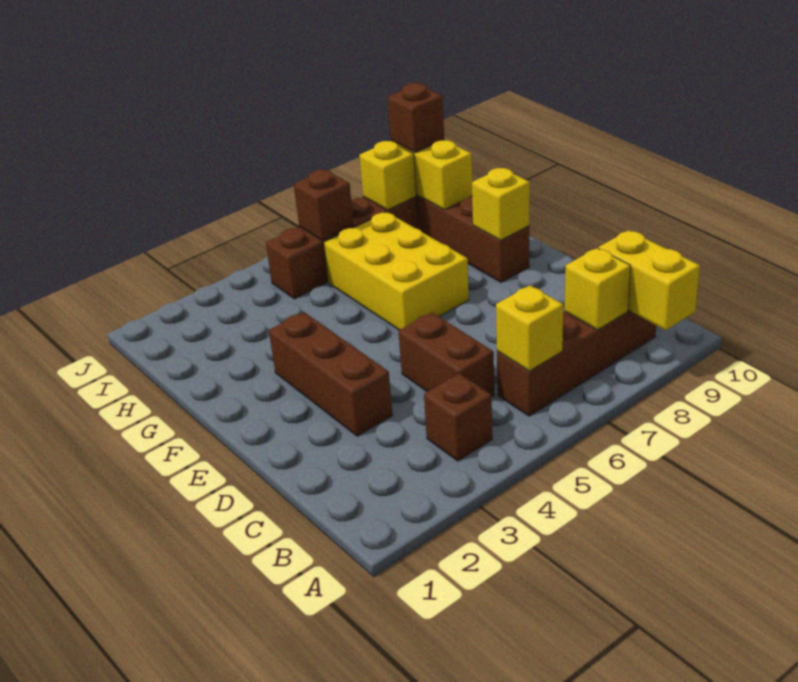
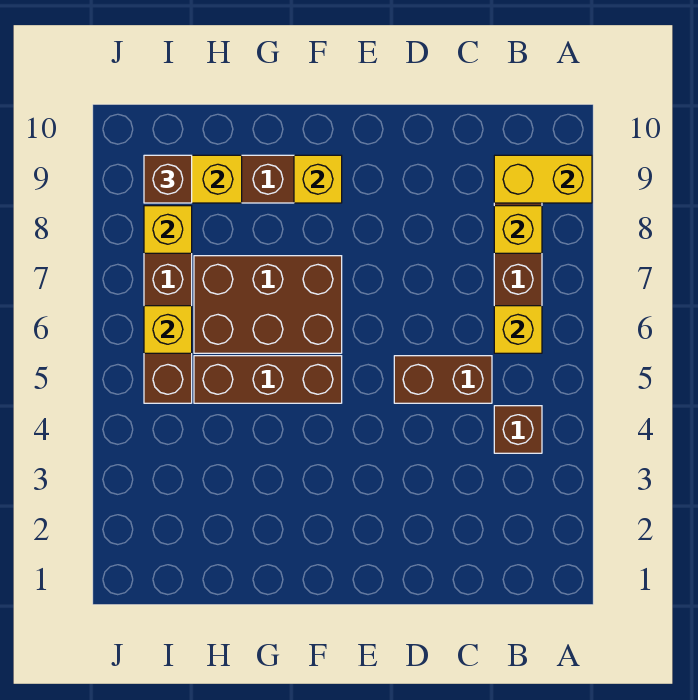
brown 1x3 brick [269,312,392,436] -> brown 1x3 brick moved to [194,356,342,403]
yellow 2x3 brick [324,212,469,330] -> brown 2x3 brick [194,256,342,353]
brown 1x1 brick [294,170,354,241] -> yellow 1x1 brick [144,306,192,353]

